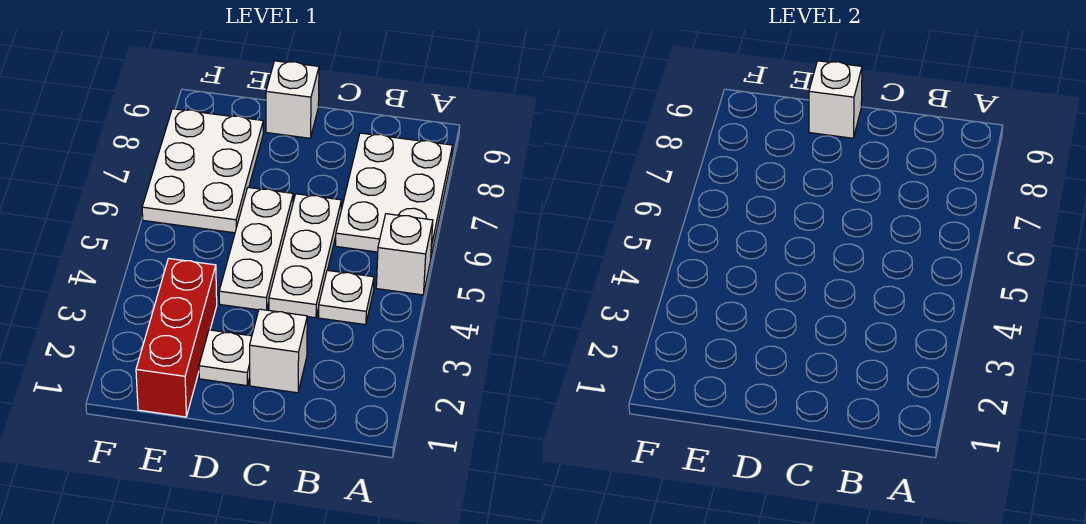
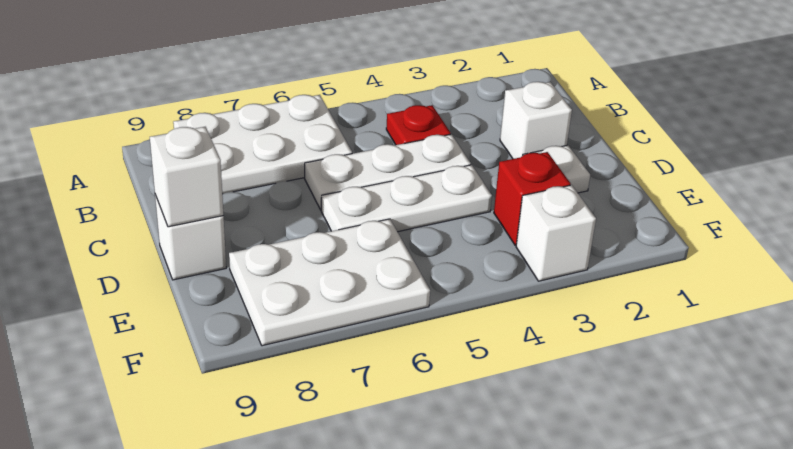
white 1x1 brick [376,214,433,295] -> white 1x1 brick moved to [516,185,596,281]
white 1x1 plate [319,270,374,325] -> red 1x1 plate [386,105,451,145]
red 1x3 brick [136,259,217,417] -> red 1x1 brick [494,152,571,245]

